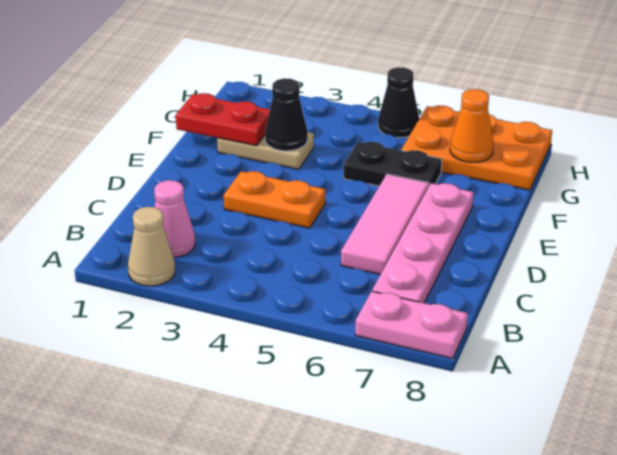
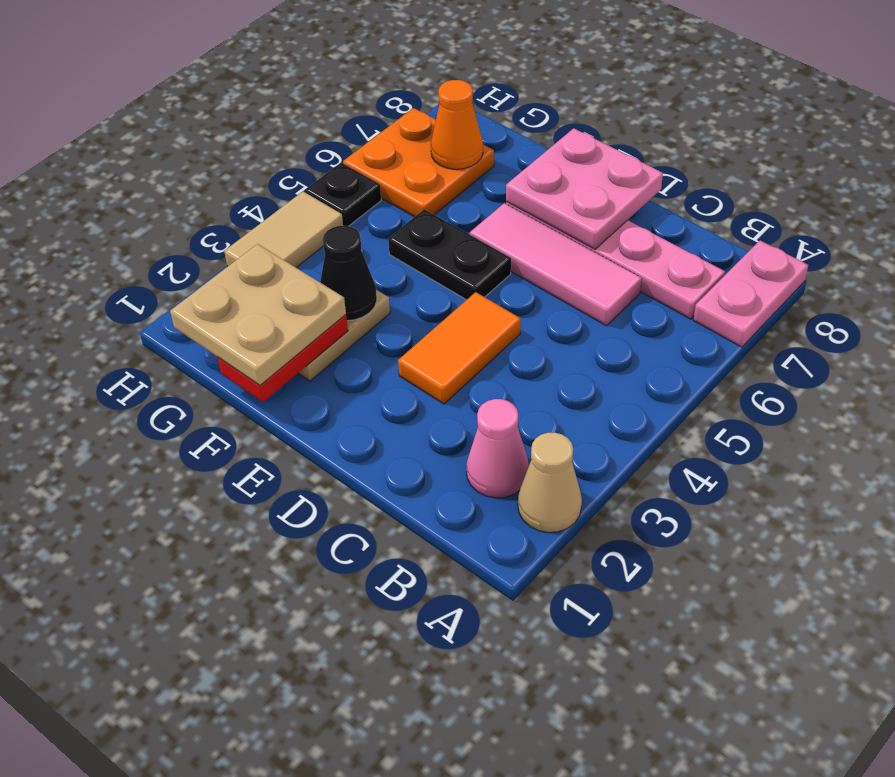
orange 1x2 plate [224,171,325,228] -> orange 1x2 tile [398,292,521,404]
none -> pink 2x2 plate [506,128,663,249]
none -> tan 2x2 plate [170,244,346,385]
black 1x2 plate [344,142,442,187] -> black 1x2 plate turned to [388,209,511,300]
orange 2x3 plate [401,105,552,190] -> orange 2x2 plate [343,108,494,217]
none -> tan 1x2 tile [224,192,343,267]
black 1x1 cone [378,67,419,138] -> black 1x1 plate [305,163,381,226]

